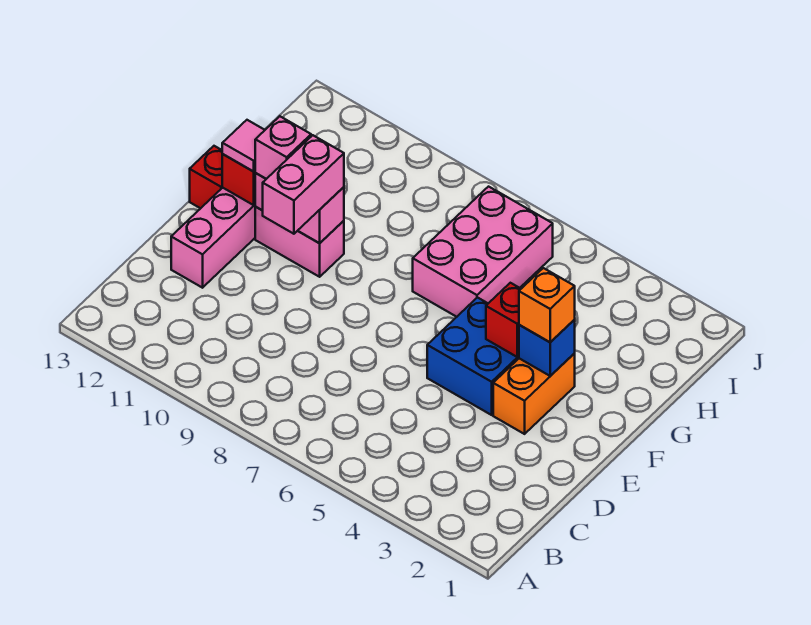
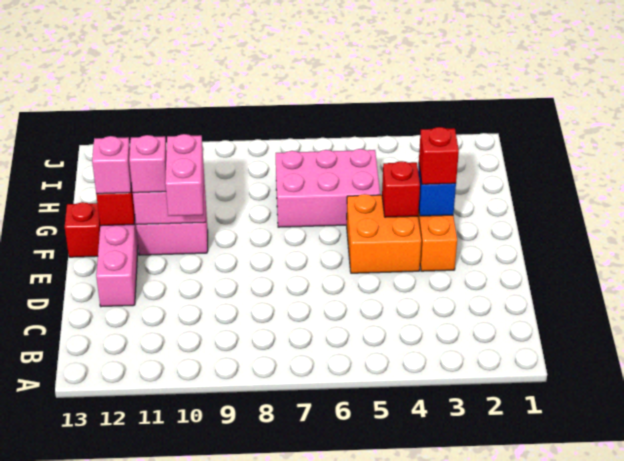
blue 2x2 brick [427,298,519,415] -> orange 2x2 brick [347,194,421,273]
orange 1x1 brick [519,268,575,342] -> red 1x1 brick [419,127,459,184]
pink 1x1 tile [222,120,265,172] -> pink 1x1 brick [92,136,132,194]
pink 2x3 brick [413,187,553,317] -> pink 2x3 brick turned to [276,149,380,227]

